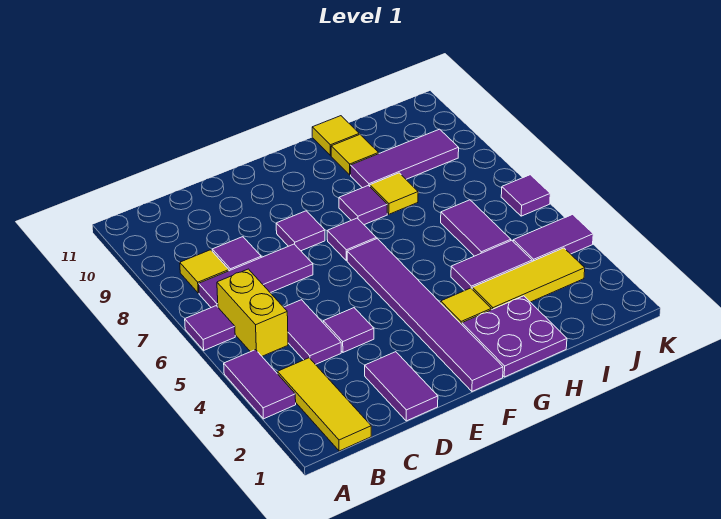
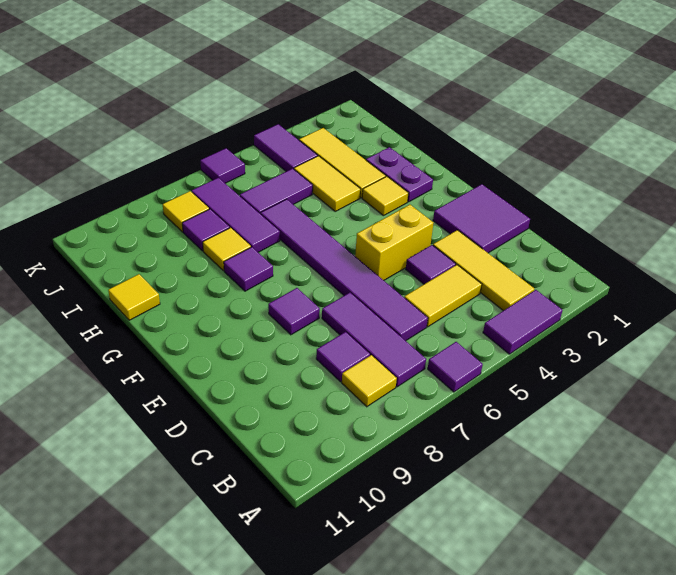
yellow 1x3 tile [277,358,371,451] -> yellow 1x3 tile turned to [433,230,534,311]
yellow 1x2 brick [217,269,288,356] -> yellow 1x2 brick moved to [355,205,433,280]
purple 1x2 tile [284,300,341,365] -> yellow 1x2 tile [404,265,482,327]
purple 1x2 tile [365,352,438,421] -> purple 2x2 tile [433,184,530,253]
purple 1x6 tile [347,239,503,391] -> purple 1x6 tile turned to [261,199,428,341]
purple 1x1 tile [327,218,376,261] -> purple 1x1 tile moved to [182,209,230,251]
purple 2x2 plate [462,296,567,377] -> purple 1x2 plate [366,147,433,202]
purple 1x2 tile [451,240,532,291] -> yellow 1x2 tile [294,156,360,211]
purple 1x3 tile [350,129,459,188] -> purple 1x3 tile moved to [192,178,280,252]
yellow 1x1 tile [331,134,379,175] -> yellow 1x1 tile moved to [163,191,209,232]

